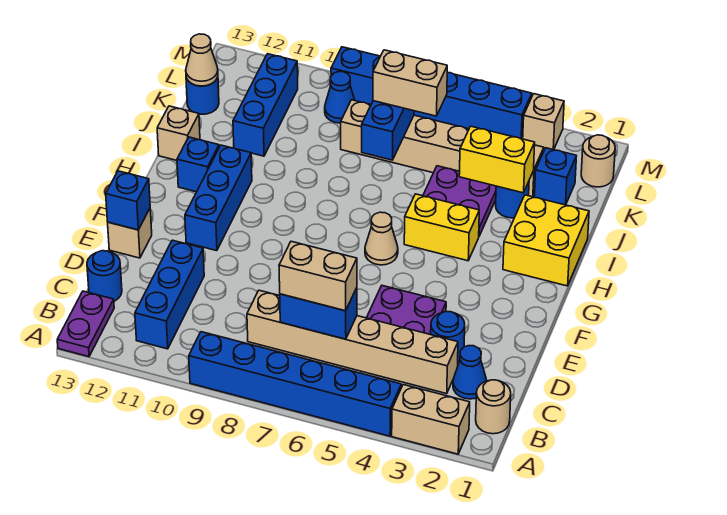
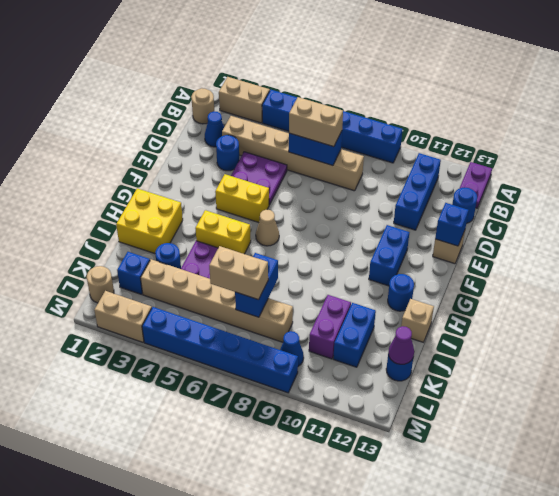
blue 1x3 brick [185,145,252,251] -> blue 1x2 brick [369,225,409,286]
blue 1x1 brick [177,137,219,192] -> blue 1x1 round brick [388,274,414,311]
yellow 1x2 brick [459,126,535,193] -> yellow 1x2 brick moved to [215,174,269,222]
none -> purple 1x2 brick [309,295,351,359]
blue 1x3 brick [233,54,298,156] -> blue 1x2 brick [333,303,376,367]
tan 1x1 cone [186,34,218,86] -> purple 1x1 cone [388,326,414,364]
tan 1x1 brick [523,94,564,150] -> tan 1x2 brick [94,291,152,342]

